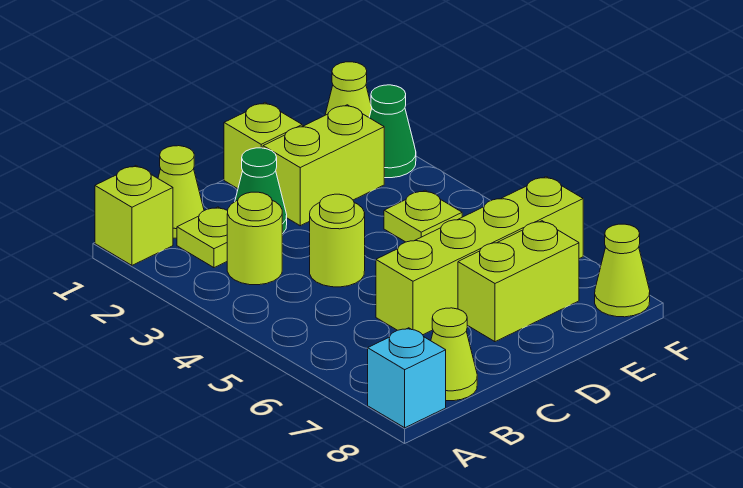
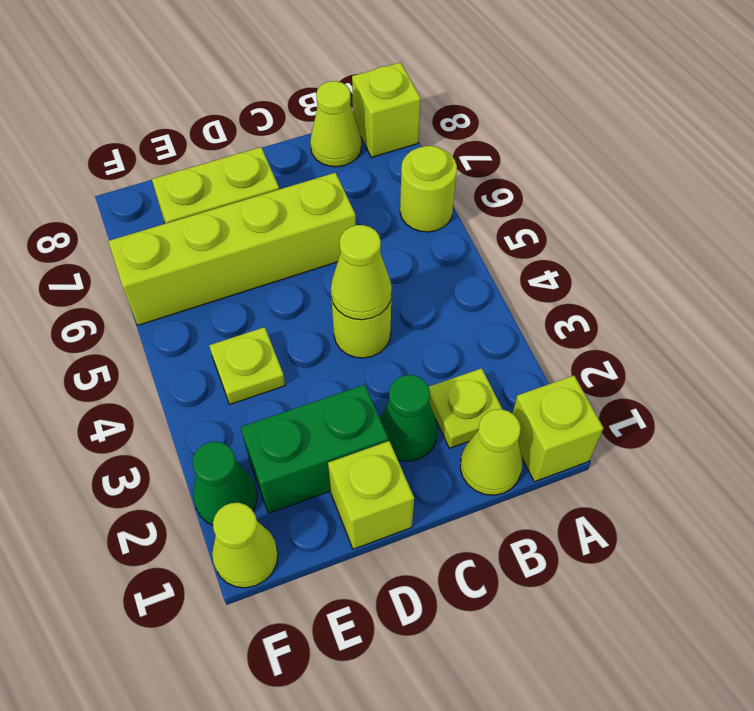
cyan 1x1 brick [368,328,446,428] -> lime 1x1 brick [352,62,421,157]
lime 1x1 round brick [227,192,282,285] -> lime 1x1 round brick moved to [400,146,457,232]
lime 1x2 brick [263,105,384,226] -> green 1x2 brick [241,385,388,513]
lime 1x1 cone [595,224,650,317] -> lime 1x1 cone moved to [331,225,392,320]

